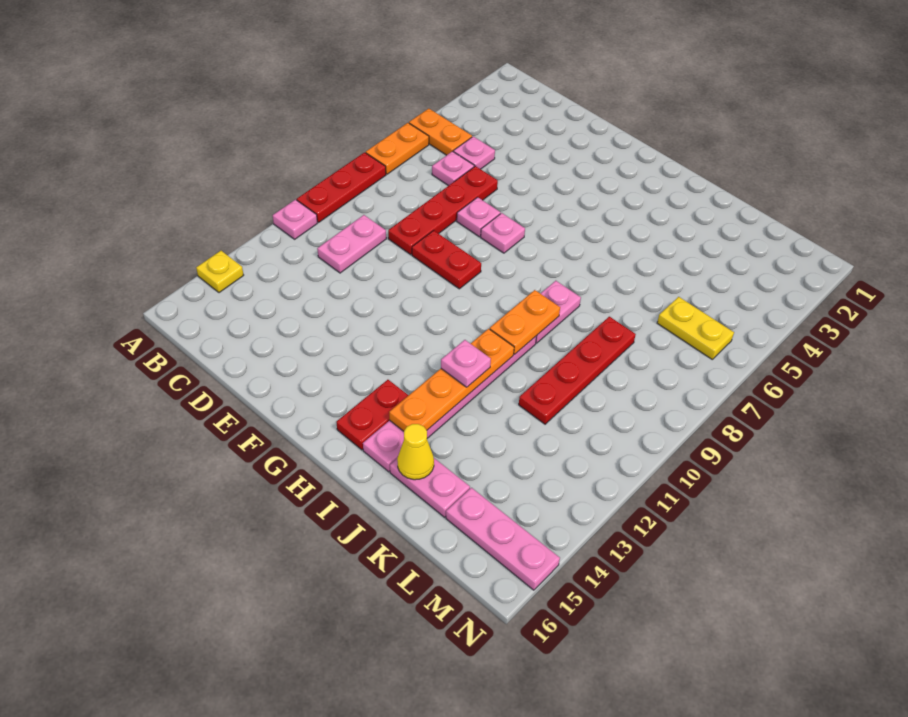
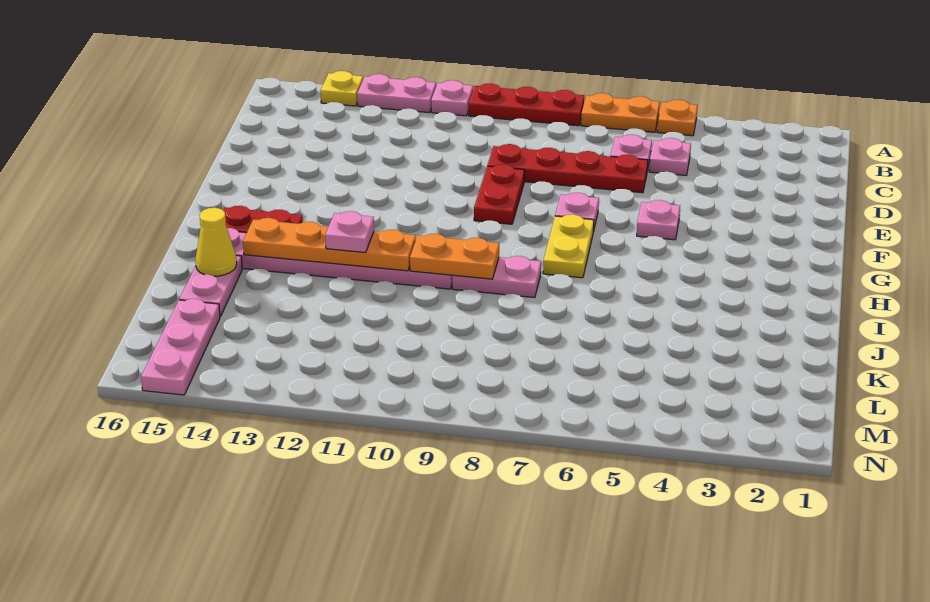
orange 1x2 plate [409,109,472,155] -> orange 1x1 plate [657,100,697,136]
pink 1x2 plate [317,215,386,273] -> pink 1x2 plate moved to [357,74,436,113]
pink 1x1 plate [457,197,501,237] -> pink 1x1 plate moved to [637,200,680,240]
red 1x4 plate [519,317,636,424] -> none
yellow 1x2 plate [657,297,734,359] -> yellow 1x2 plate moved to [543,214,594,278]

